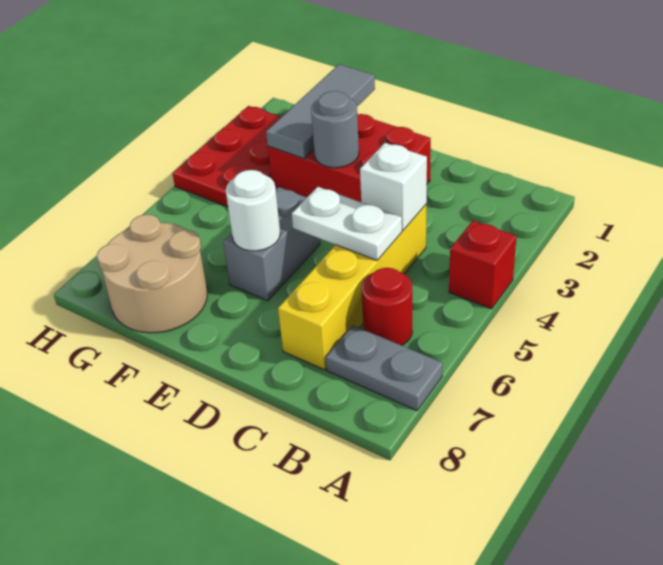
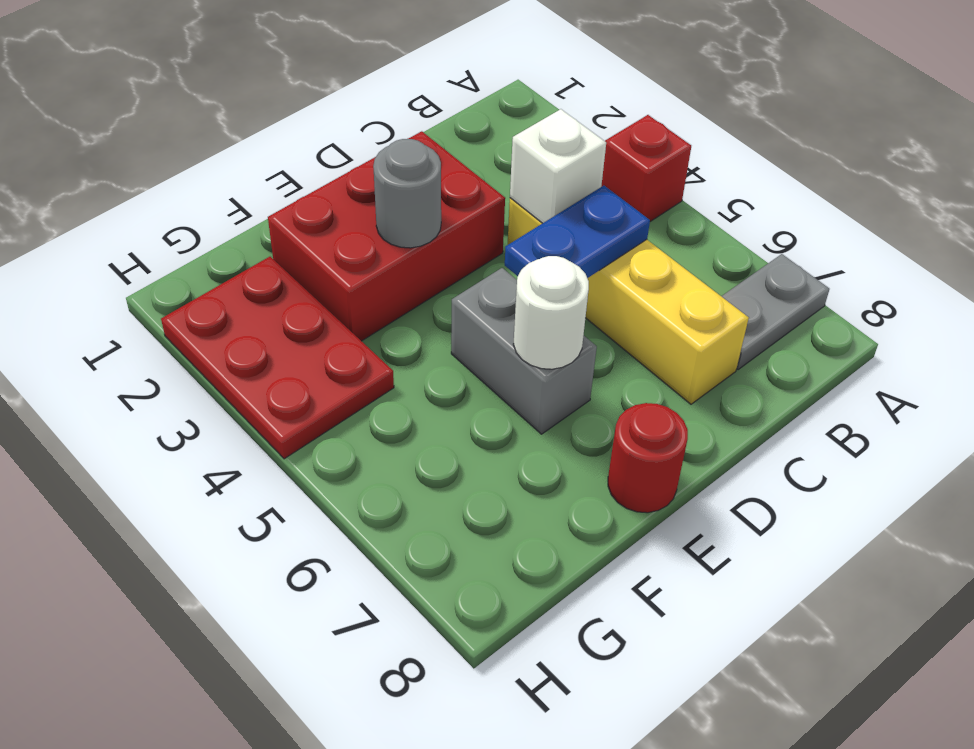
red 1x1 round brick [362,268,412,345] -> red 1x1 round brick moved to [608,403,688,513]
white 1x2 plate [292,187,402,260] -> blue 1x2 plate [505,186,650,278]
grey 1x3 tile [266,64,375,159] -> none
tan 2x2 round brick [97,214,207,333] -> none

